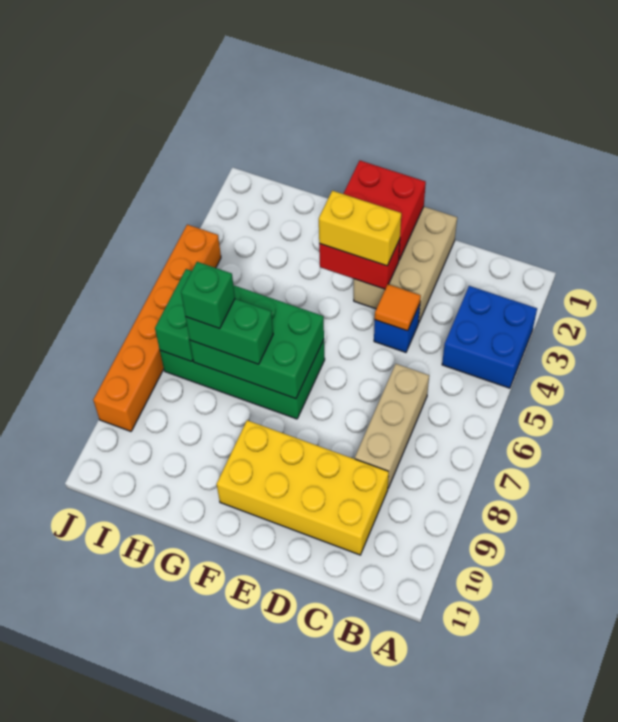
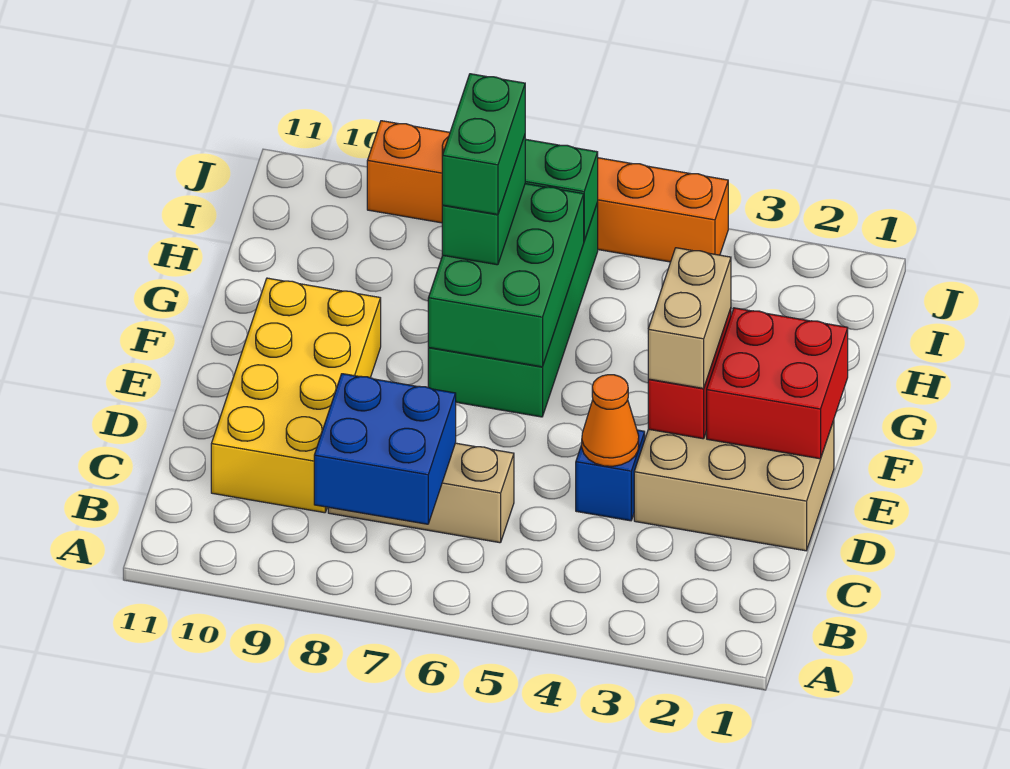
blue 2x2 brick [442,286,537,388] -> blue 2x2 brick moved to [314,374,456,524]
orange 1x1 tile [375,284,421,331] -> orange 1x1 cone [582,375,639,466]
yellow 1x2 brick [319,191,401,266] -> tan 1x2 brick [648,248,731,388]
green 1x1 brick [181,262,235,329] -> green 1x2 brick [442,74,525,215]

